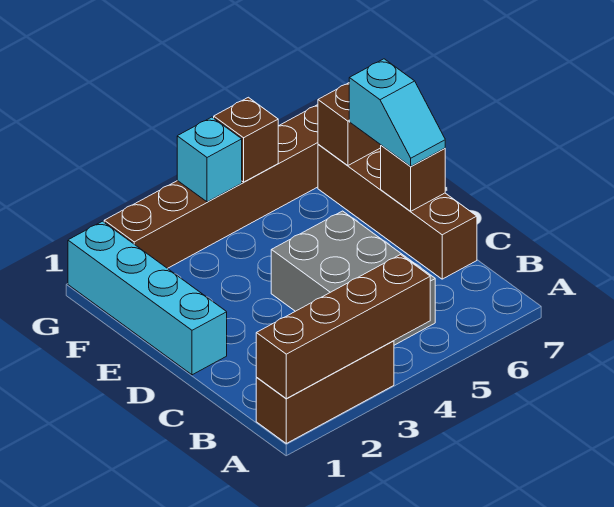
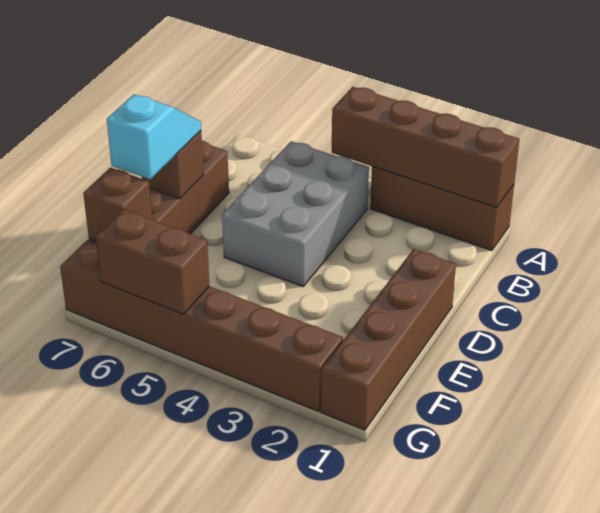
cyan 1x4 brick [68,221,227,375] -> brown 1x4 brick [321,249,456,430]
cyan 1x1 brick [177,117,242,202] -> none
brown 1x1 brick [214,97,278,182] -> brown 1x2 brick [96,209,209,314]

